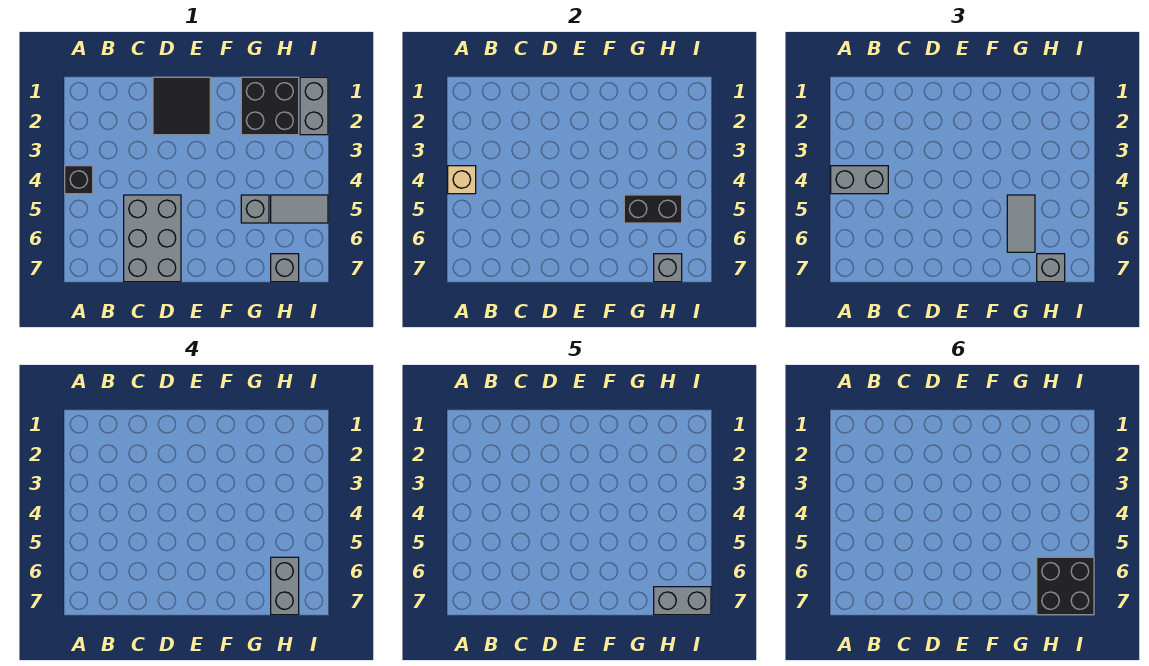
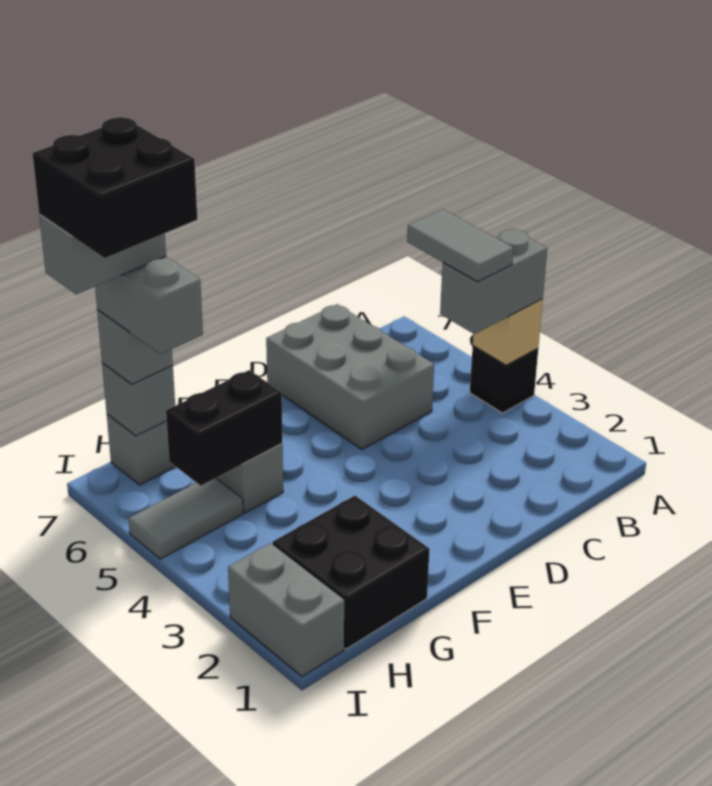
black 2x2 tile [153,77,210,135] -> none
grey 1x2 tile [1007,195,1035,252] -> grey 1x2 tile moved to [407,209,514,282]

